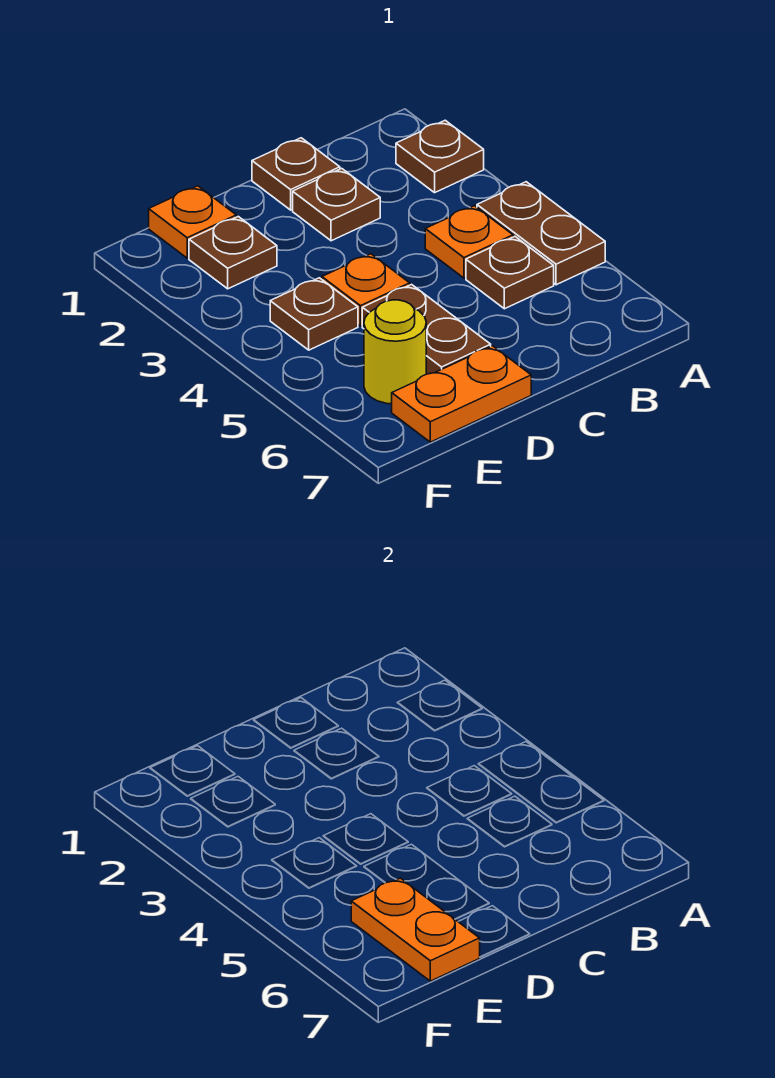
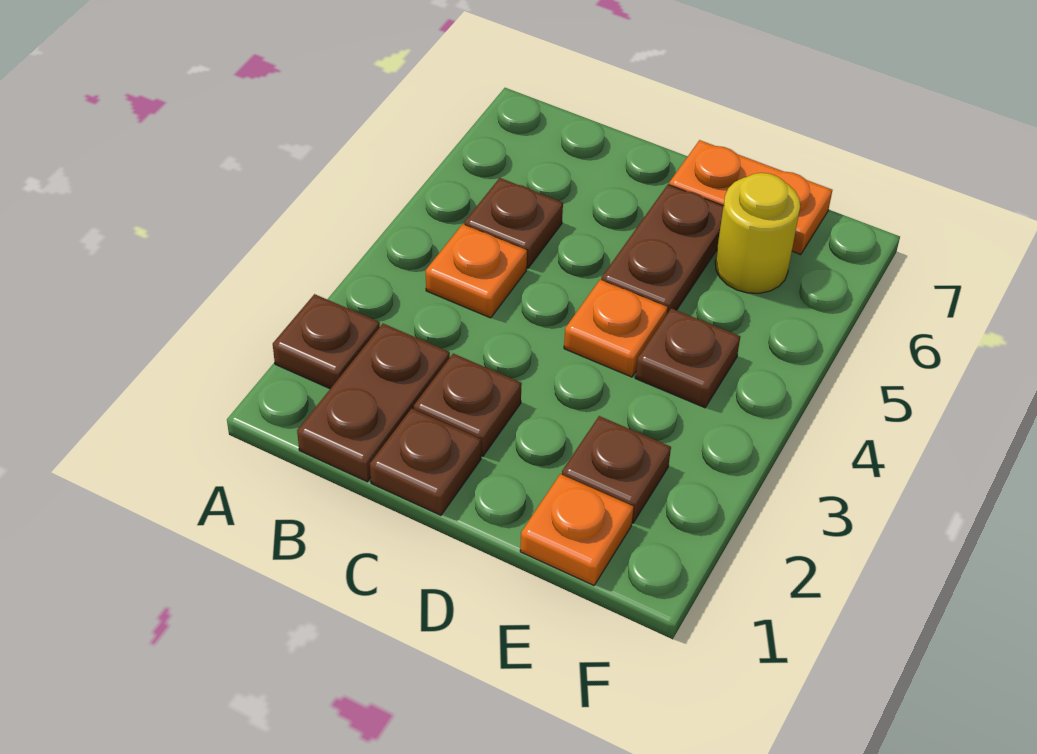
brown 1x2 plate [477,182,605,285] -> brown 1x2 plate moved to [297,324,450,482]
orange 1x2 plate [351,878,480,981] -> none

